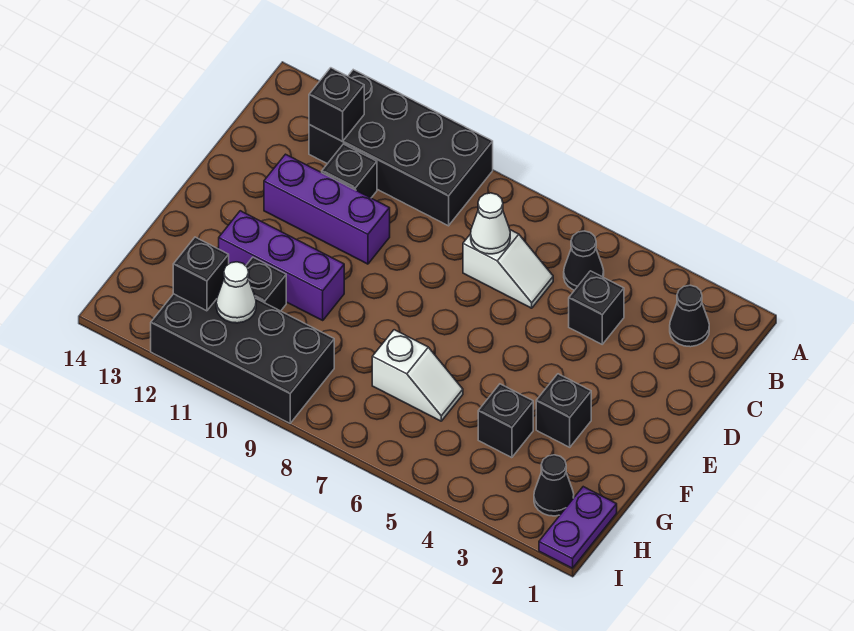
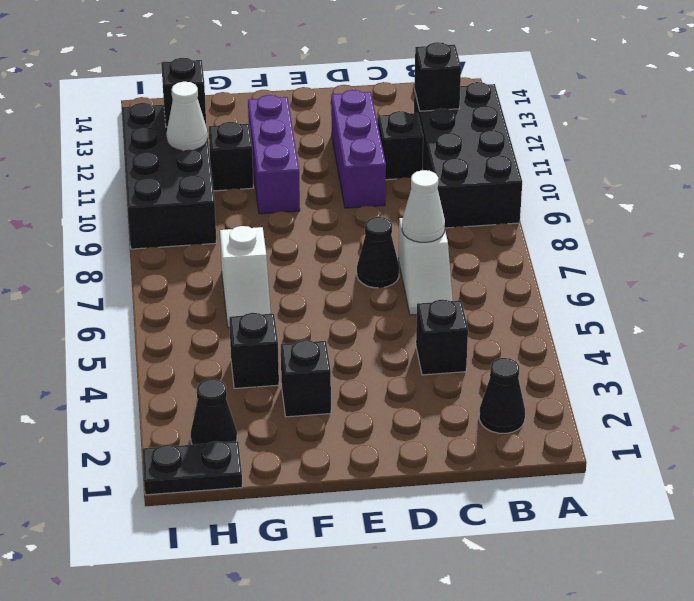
black 1x1 cone [564,231,604,290] -> black 1x1 cone moved to [357,217,399,288]
purple 1x2 plate [539,487,617,568] -> black 1x2 plate [142,441,242,495]

